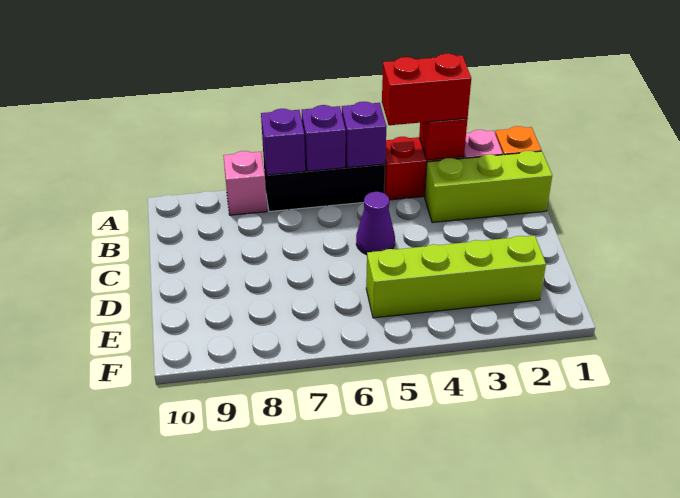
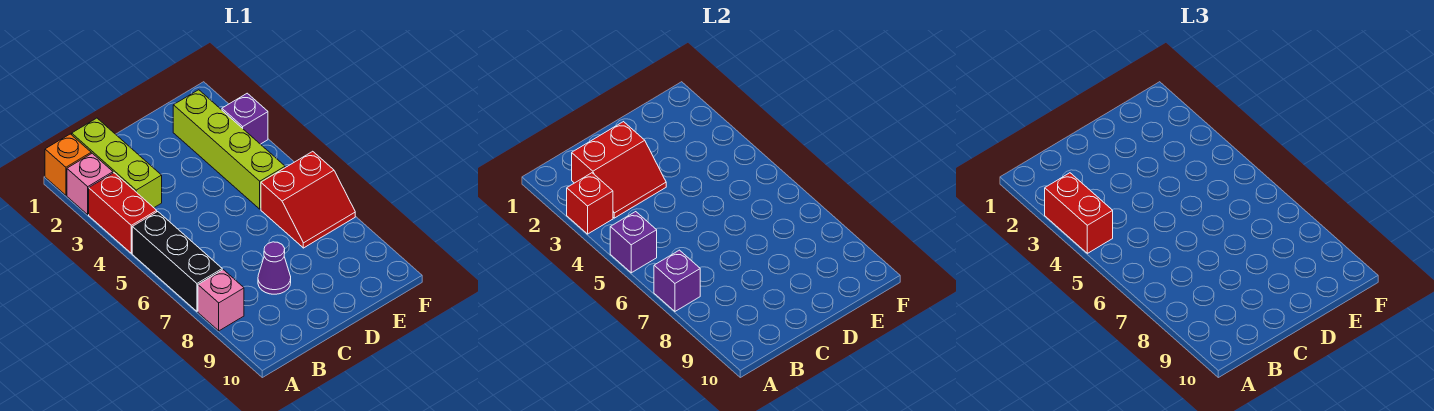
purple 1x1 brick [302,105,346,171] -> purple 1x1 brick moved to [222,93,268,144]
none -> red 2x2 slope [572,122,666,218]
purple 1x1 cone [356,192,395,255] -> purple 1x1 cone moved to [258,242,291,294]
none -> red 2x2 slope [261,151,355,248]

